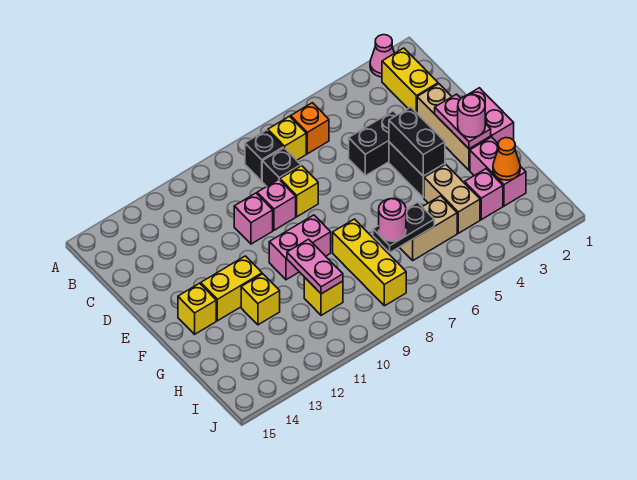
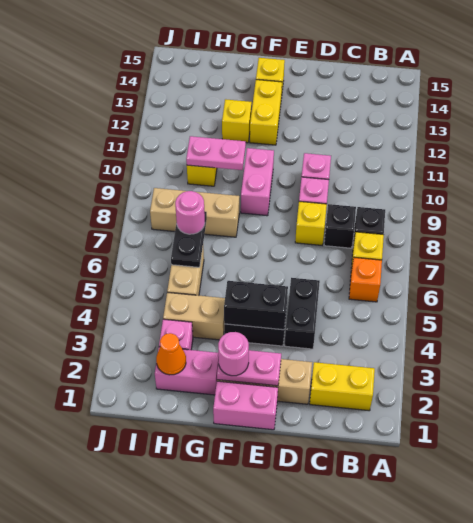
pink 1x1 cone [370,35,395,77] -> none
yellow 1x3 brick [333,219,406,306] -> tan 1x3 brick [150,188,239,237]

